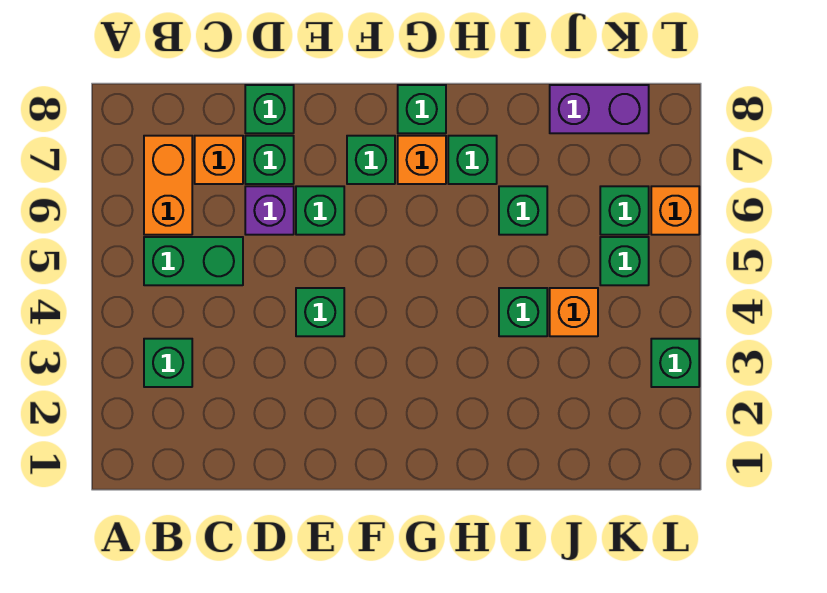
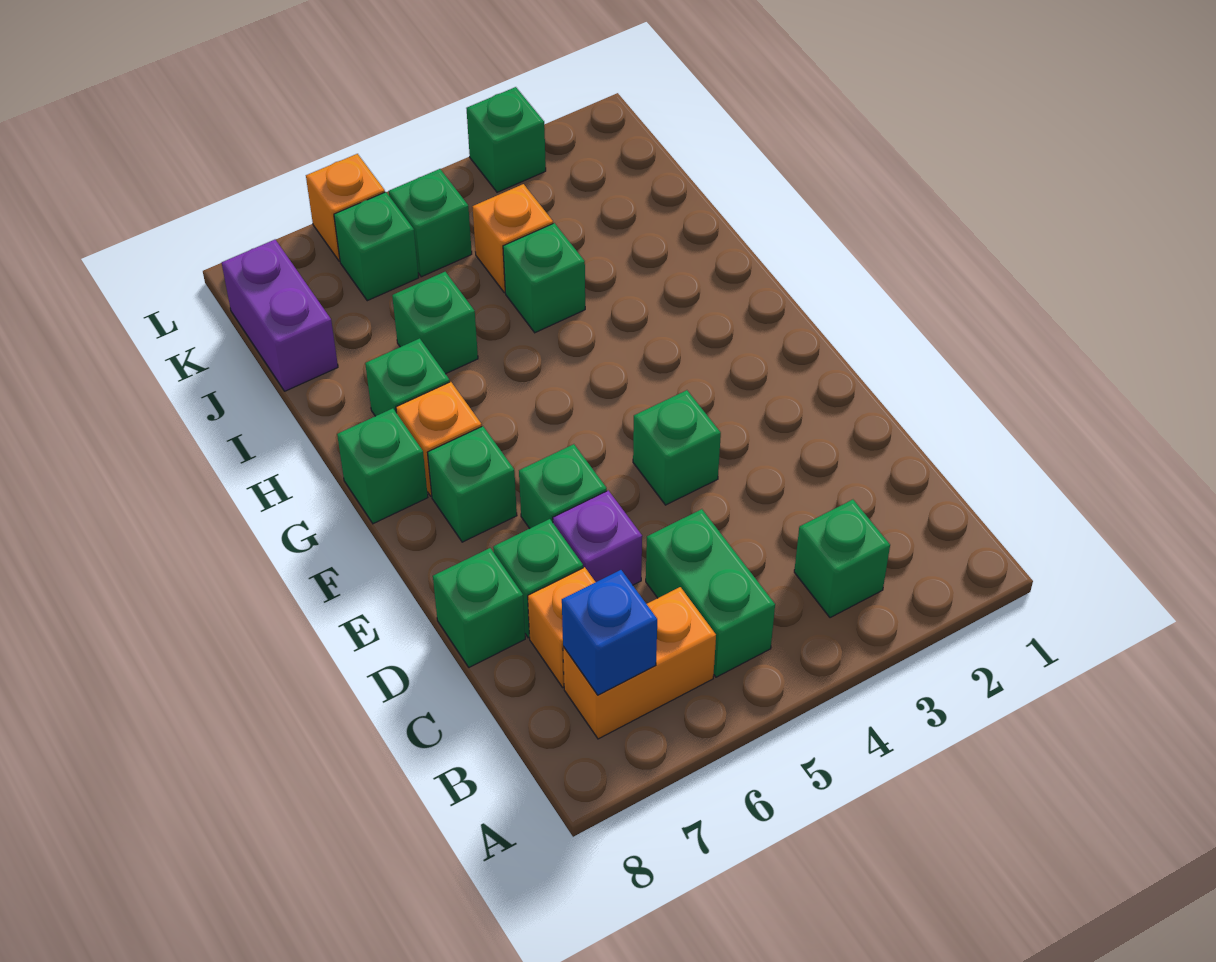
none -> blue 1x1 brick [562,570,657,695]

